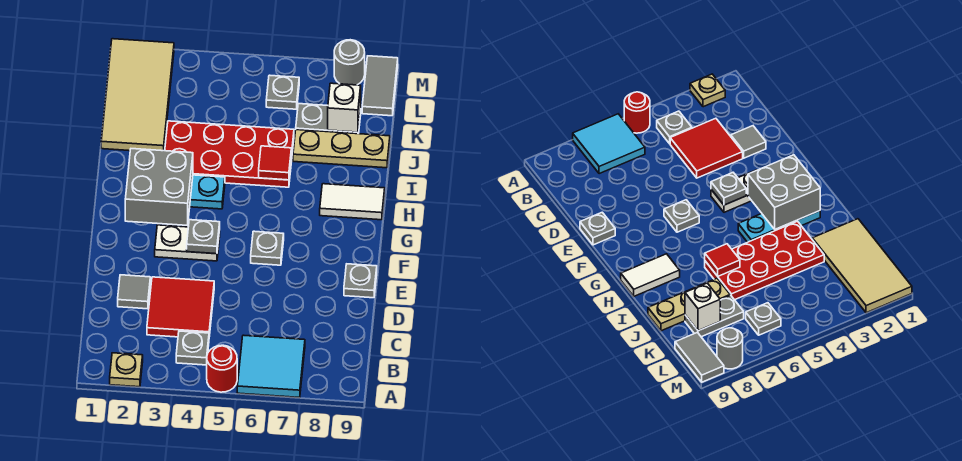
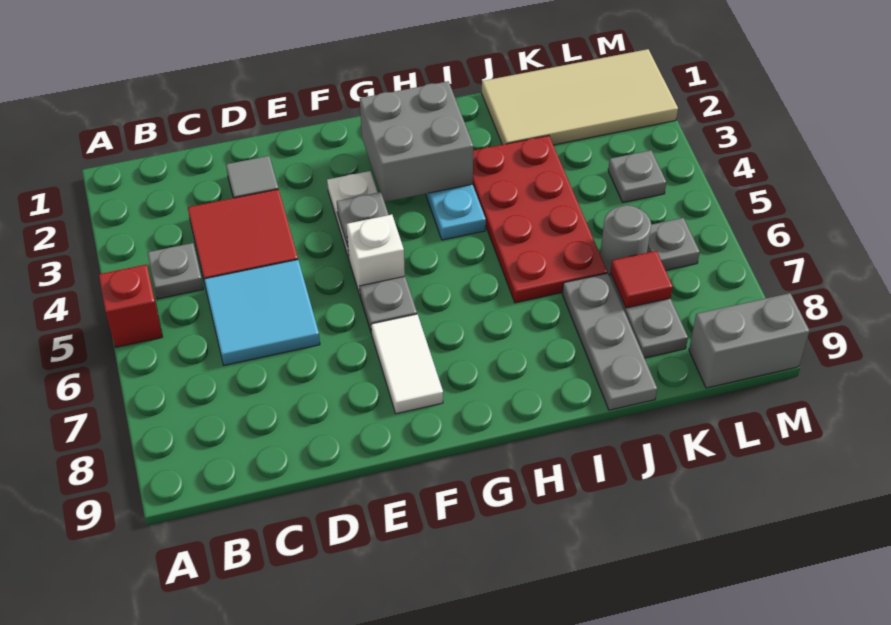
tan 1x1 plate [110,353,143,387] -> none
red 1x1 round brick [207,345,237,392] -> red 1x1 brick [99,264,163,347]
cyan 2x2 tile [237,335,305,398] -> cyan 2x2 tile moved to [204,260,320,365]
grey 1x1 plate [344,264,377,298] -> grey 1x1 plate moved to [608,150,666,202]
white 1x2 tile [320,184,385,220] -> white 1x2 tile moved to [371,314,443,414]
red 1x1 tile [259,146,291,180] -> red 1x1 tile moved to [611,251,673,308]
tan 1x3 plate [293,130,390,168] -> grey 1x3 plate [562,273,657,410]
white 1x1 brick [328,83,361,132] -> white 1x1 brick moved to [347,215,405,295]
grey 1x2 tile [362,56,398,116] -> grey 1x2 brick [689,293,809,388]
grey 1x1 round brick [334,40,365,85] -> grey 1x1 round brick moved to [600,205,651,275]

